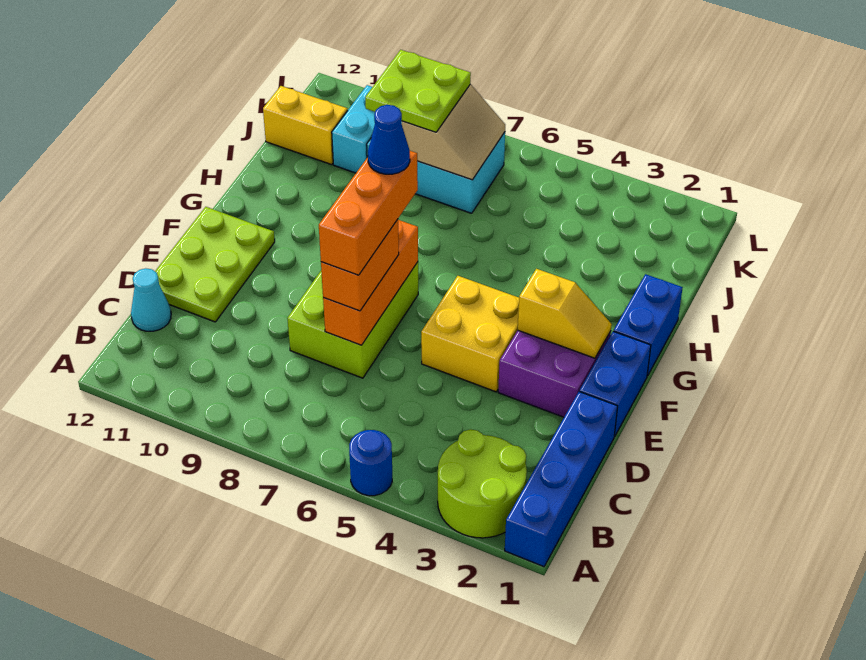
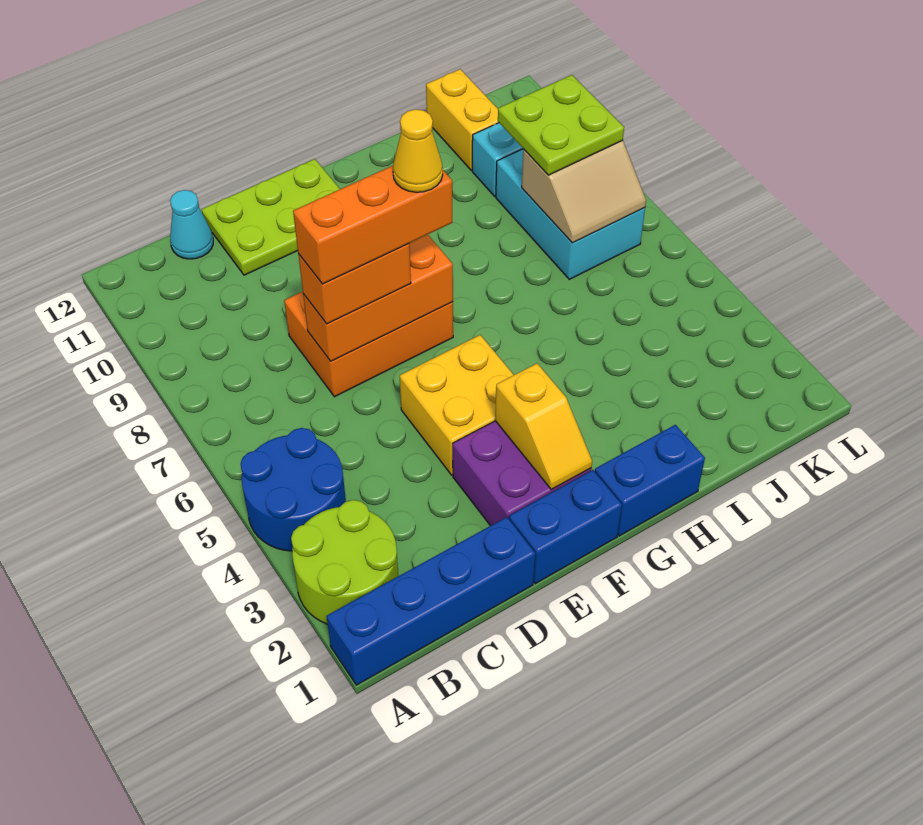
blue 1x1 round brick [349,430,392,496] -> blue 2x2 round brick [240,428,346,551]
lime 2x3 brick [287,262,418,378] -> orange 2x3 brick [284,292,453,397]
blue 1x1 cone [368,105,410,174] -> yellow 1x1 cone [393,109,443,192]

